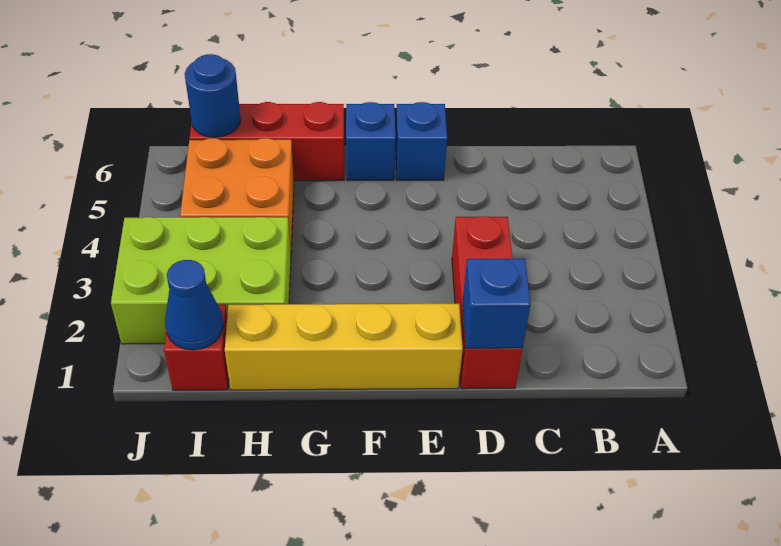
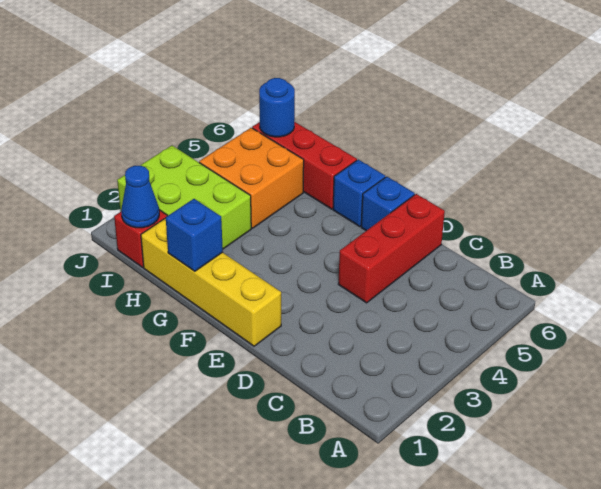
red 1x3 brick [452,216,523,389] -> red 1x3 brick moved to [338,194,445,303]
blue 1x1 brick [462,259,530,348] -> blue 1x1 brick moved to [166,199,223,271]

